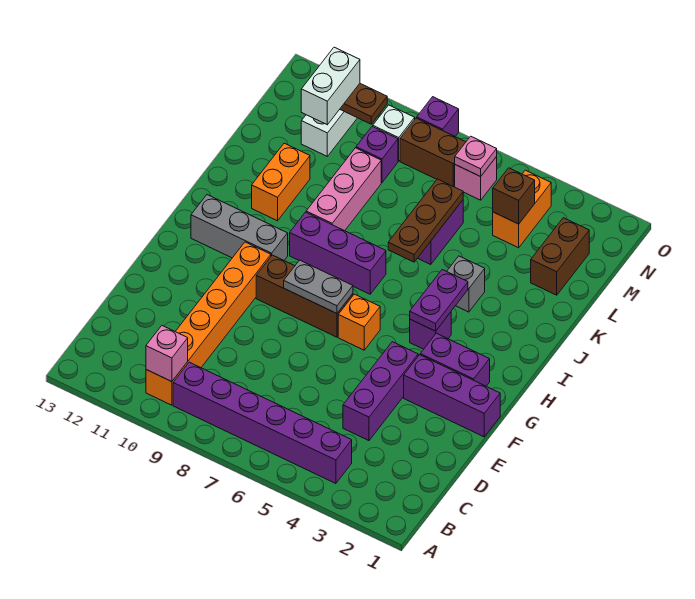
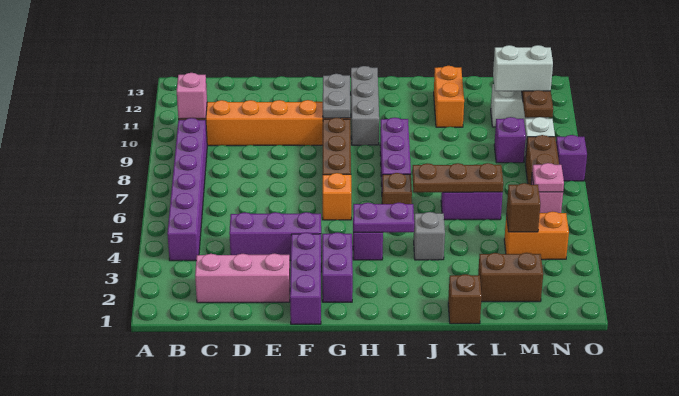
grey 1x2 plate [284,260,353,313] -> grey 1x2 plate moved to [323,74,350,118]
none -> brown 1x1 brick [382,173,412,204]
pink 1x3 brick [306,148,381,231] -> pink 1x3 brick moved to [195,253,290,303]
orange 1x2 brick [252,143,310,221] -> orange 1x2 brick turned to [434,66,464,127]
none -> brown 1x1 brick [448,274,482,324]

